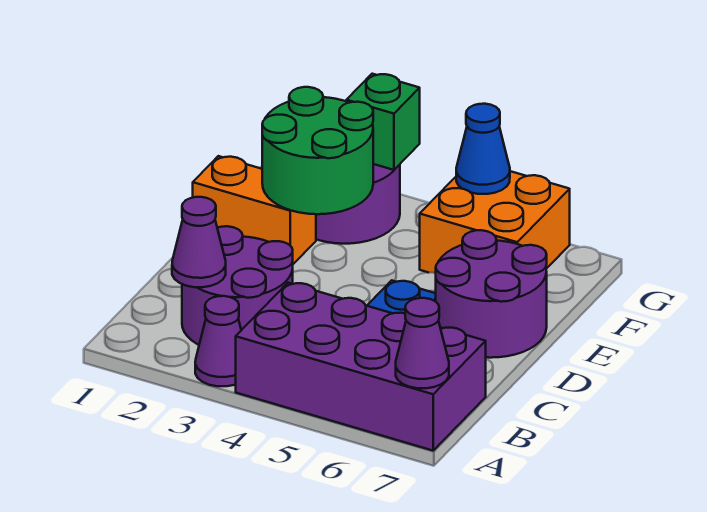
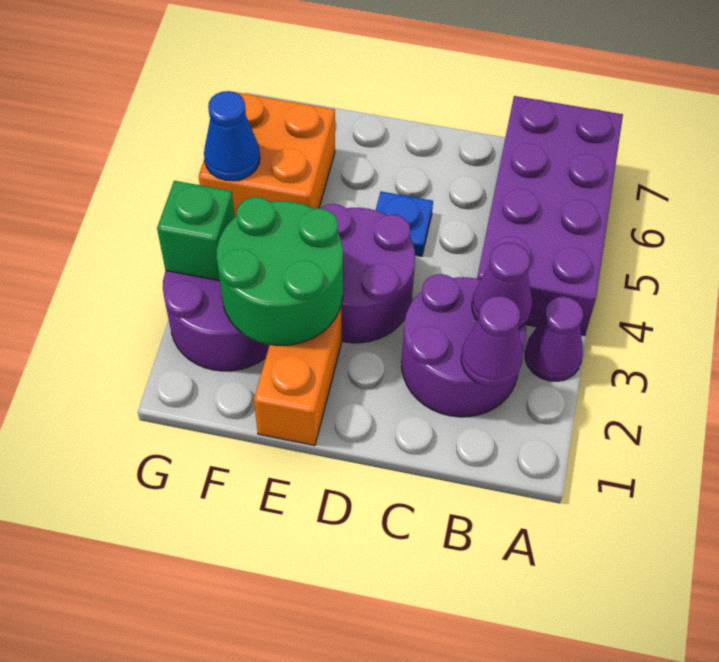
purple 1x1 cone [396,298,449,388] -> purple 1x1 cone moved to [472,243,532,329]
purple 2x2 round brick [436,230,547,358] -> purple 2x2 round brick moved to [321,204,415,343]

